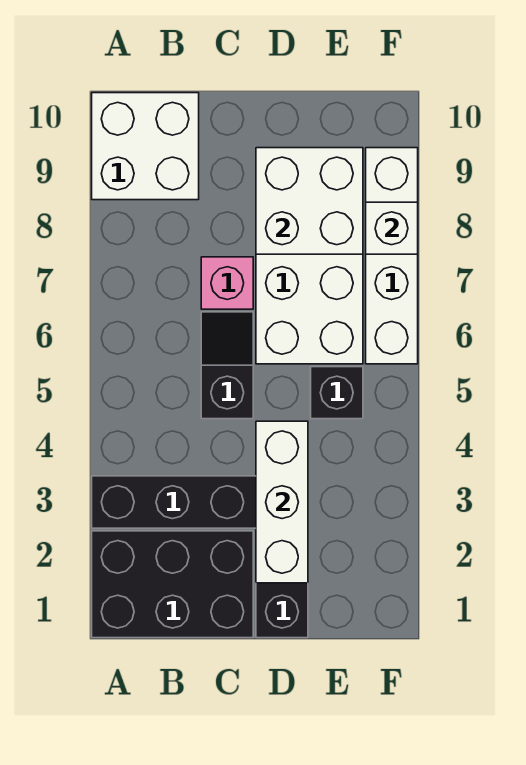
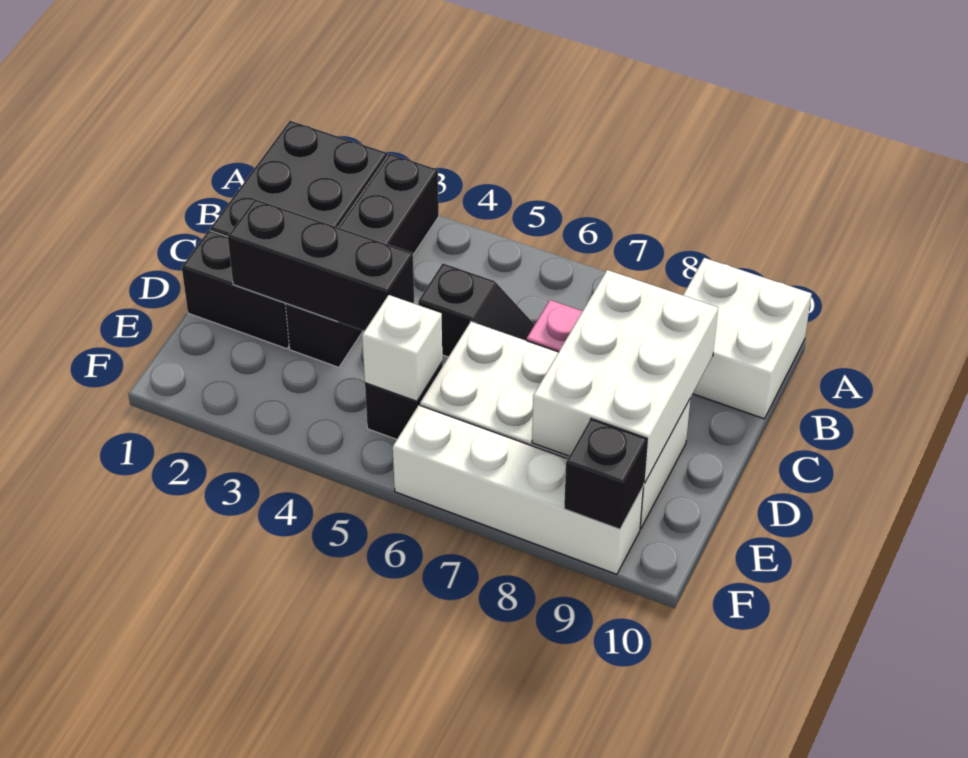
white 1x3 brick [256,421,308,583] -> black 1x3 brick [228,199,414,331]
white 2x2 brick [256,148,363,254] -> white 2x3 brick [532,270,718,483]
white 1x1 brick [366,202,418,254] -> white 1x1 brick moved to [362,295,442,401]
none -> black 1x1 brick [564,419,647,529]

